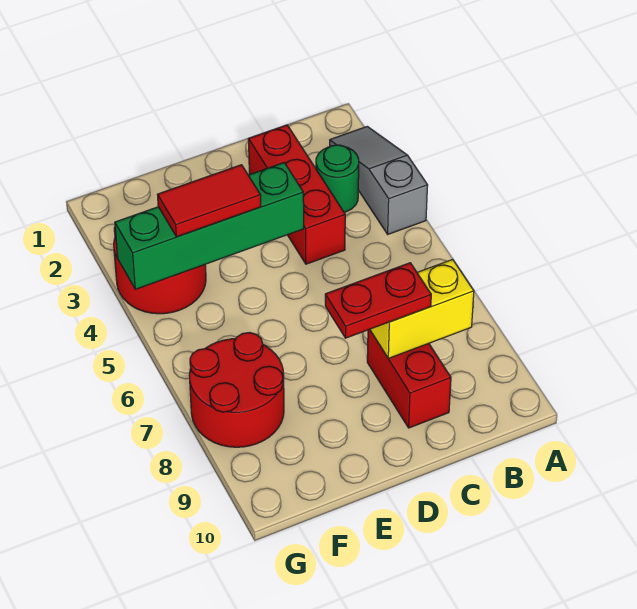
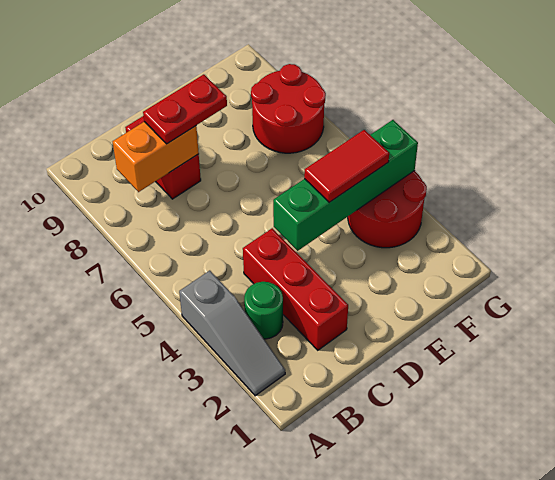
yellow 1x2 brick [370,259,474,358] -> orange 1x2 brick [113,122,199,192]

